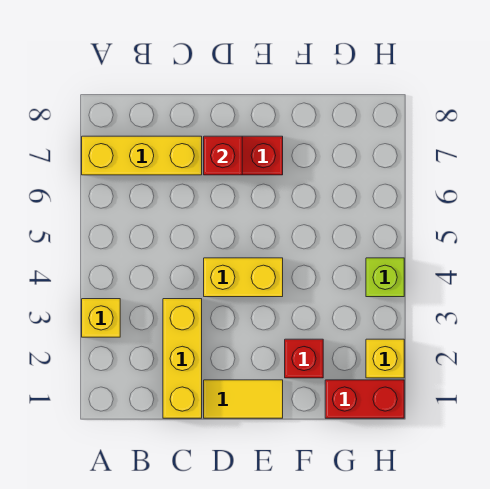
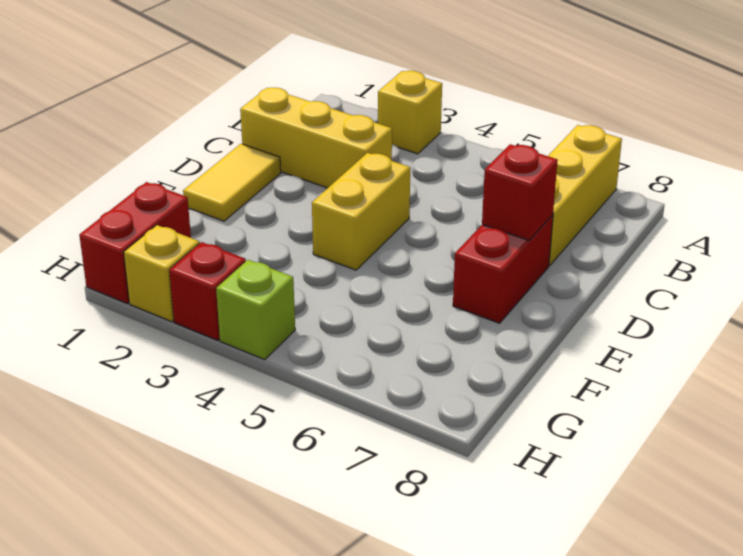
red 1x1 brick [285,339,323,378] -> red 1x1 brick moved to [169,242,246,340]

